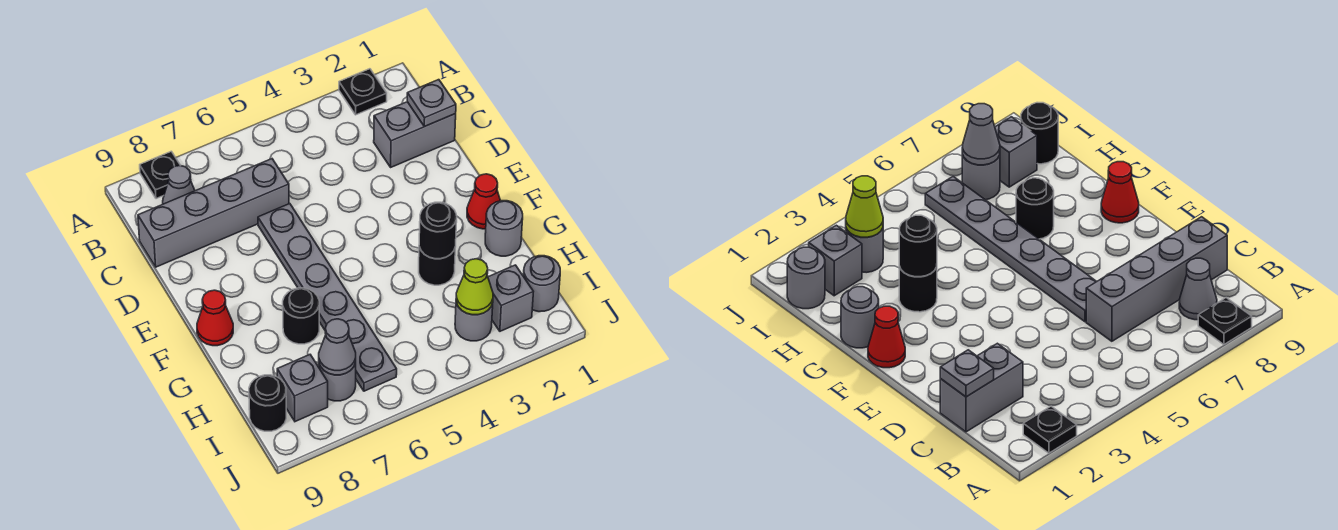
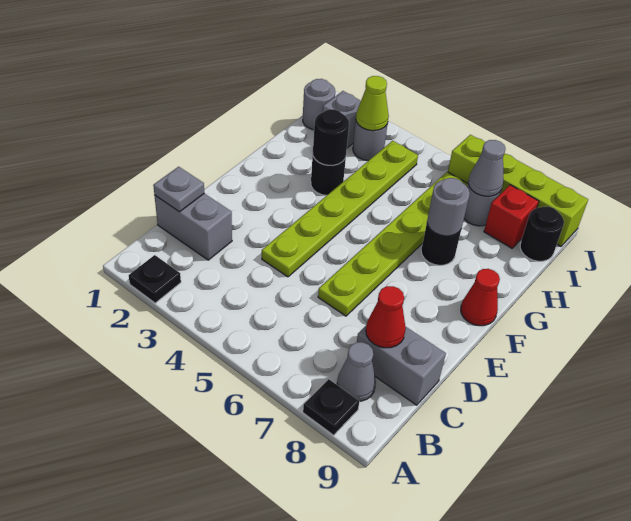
grey 1x4 brick [138,159,289,267] -> grey 1x2 brick [357,325,446,405]
none -> lime 1x6 plate [262,141,418,277]
grey 1x6 plate [258,204,397,391] -> lime 1x6 plate [318,172,468,316]
red 1x1 cone [467,174,500,229] -> red 1x1 cone moved to [366,286,406,348]
grey 1x1 round brick [485,201,523,256] -> grey 1x1 round brick moved to [427,178,470,236]
grey 1x1 brick [277,355,328,422] -> red 1x1 brick [484,185,539,248]
none -> lime 1x4 brick [448,135,588,246]

